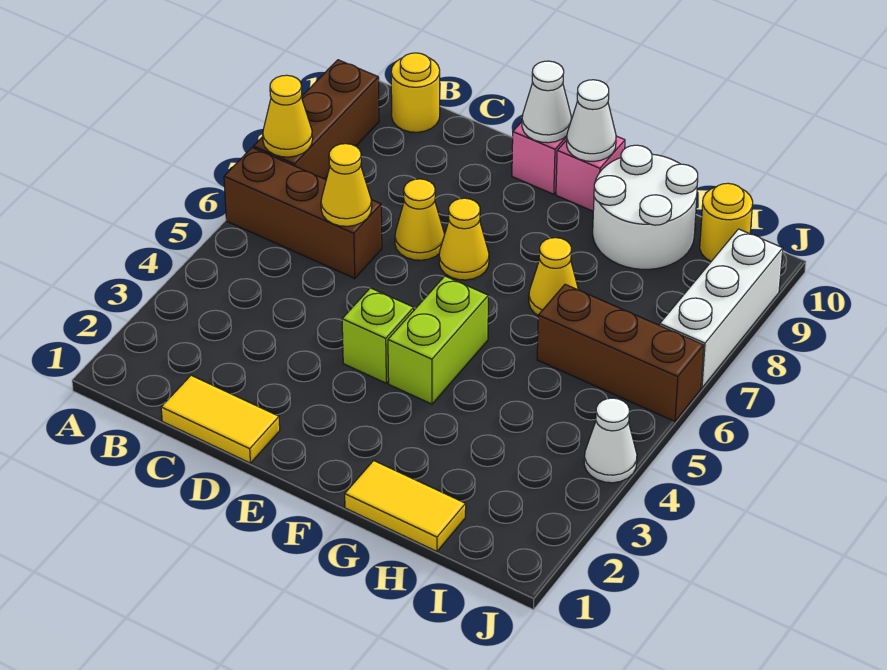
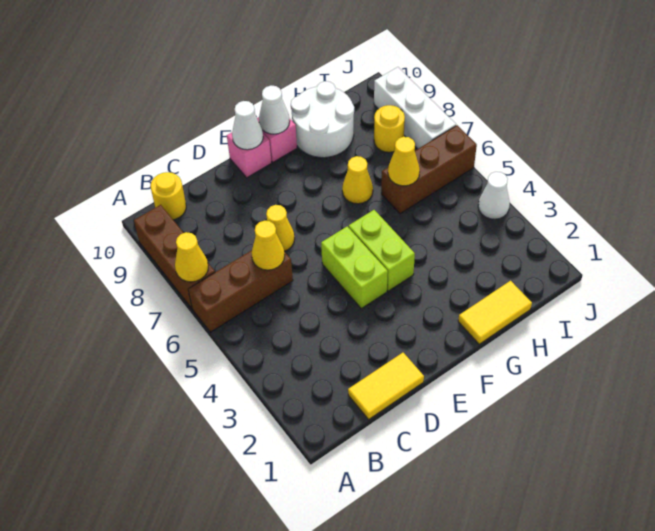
lime 1x1 brick [342,288,414,383] -> lime 1x2 brick [321,226,388,308]
yellow 1x1 cone [439,198,489,280] -> yellow 1x1 cone moved to [388,137,420,186]
yellow 1x1 round brick [700,183,753,261] -> yellow 1x1 round brick moved to [374,105,405,152]

